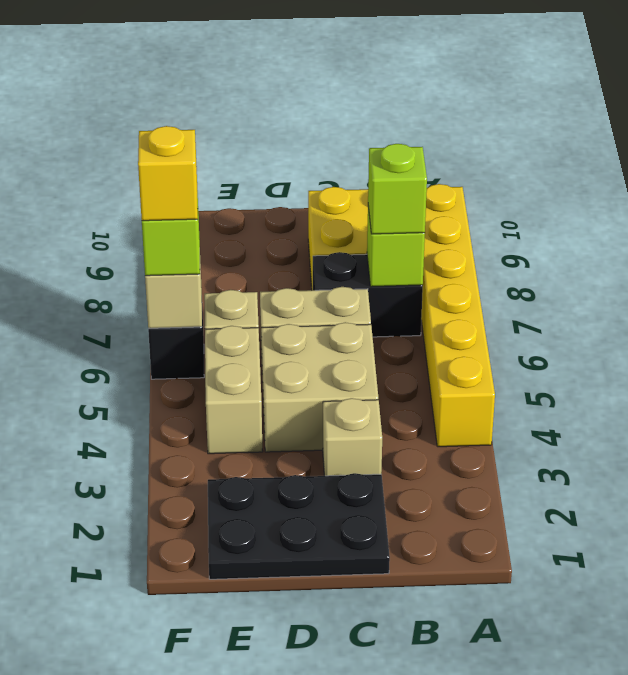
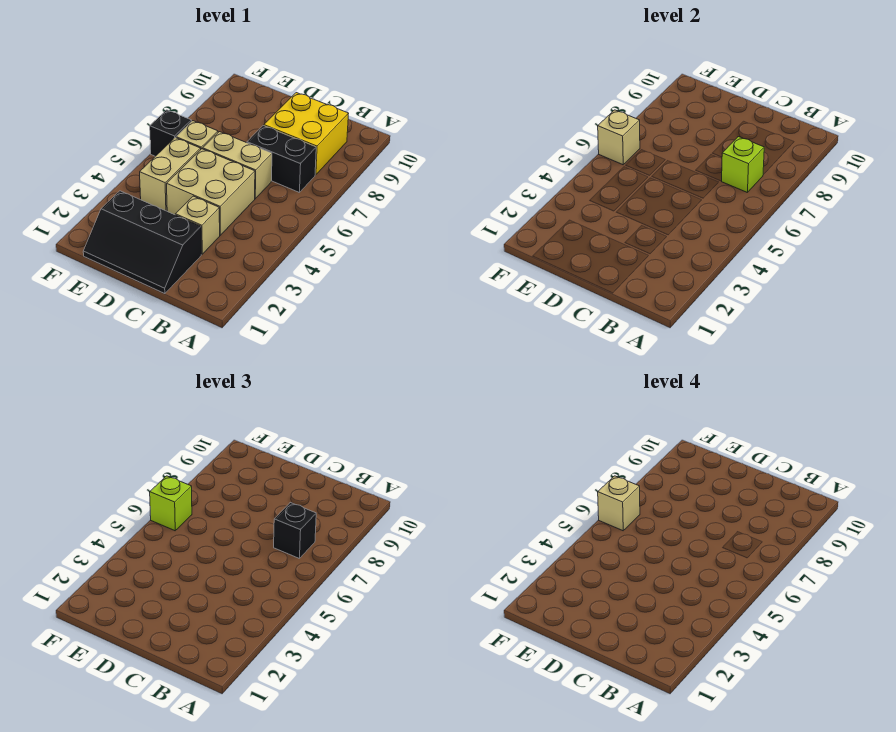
yellow 1x6 brick [421,184,495,447] -> none
lime 1x1 brick [368,144,427,234] -> black 1x1 brick [274,503,316,559]
black 2x3 plate [208,473,390,579] -> black 2x3 slope [83,191,201,294]
yellow 1x1 brick [138,126,198,221] -> tan 1x1 brick [598,476,640,531]

